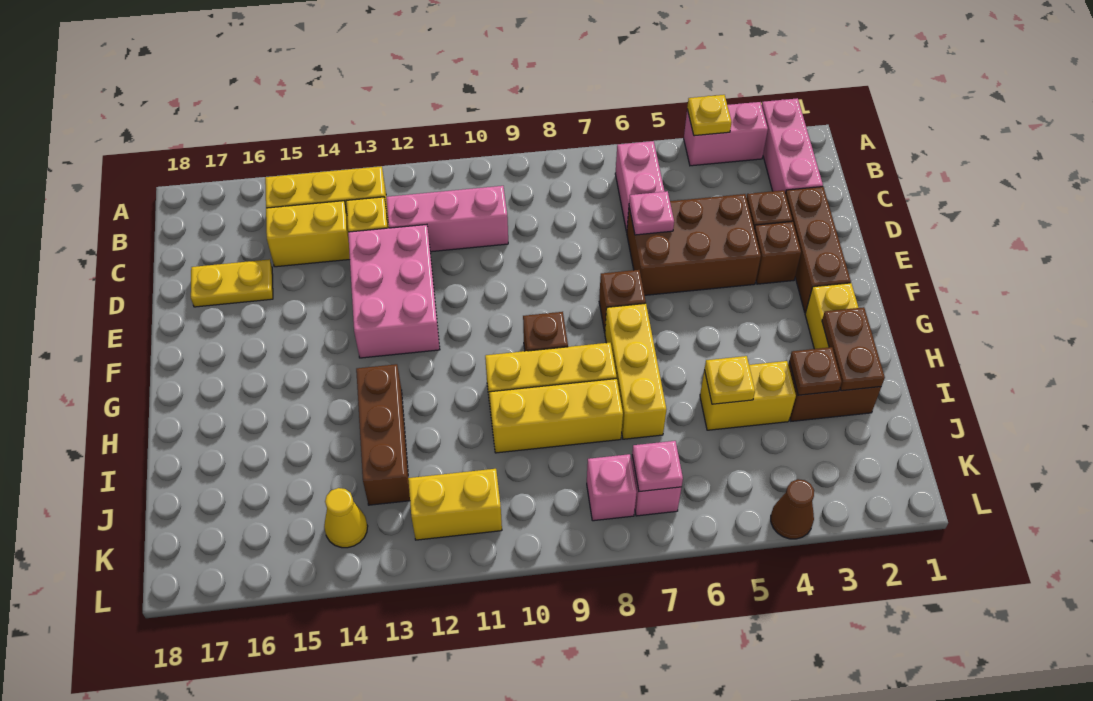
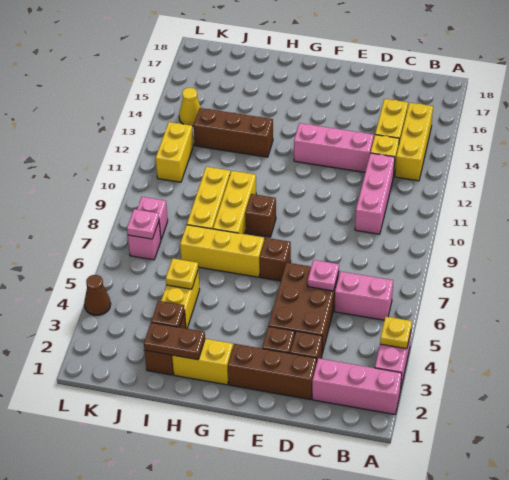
pink 2x3 brick [348,225,440,358] -> pink 1x3 brick [294,123,374,172]
yellow 1x2 plate [191,259,273,307] -> none

